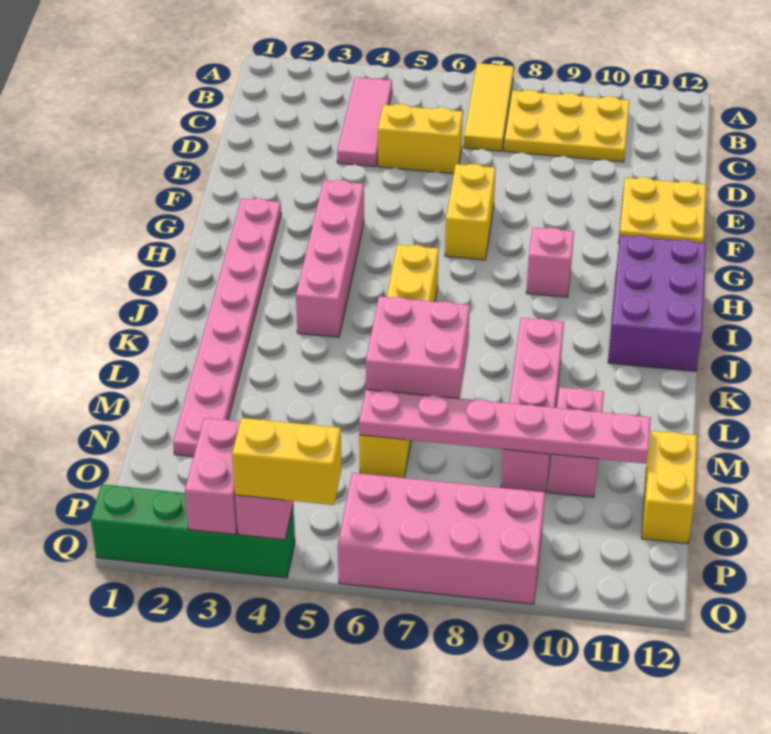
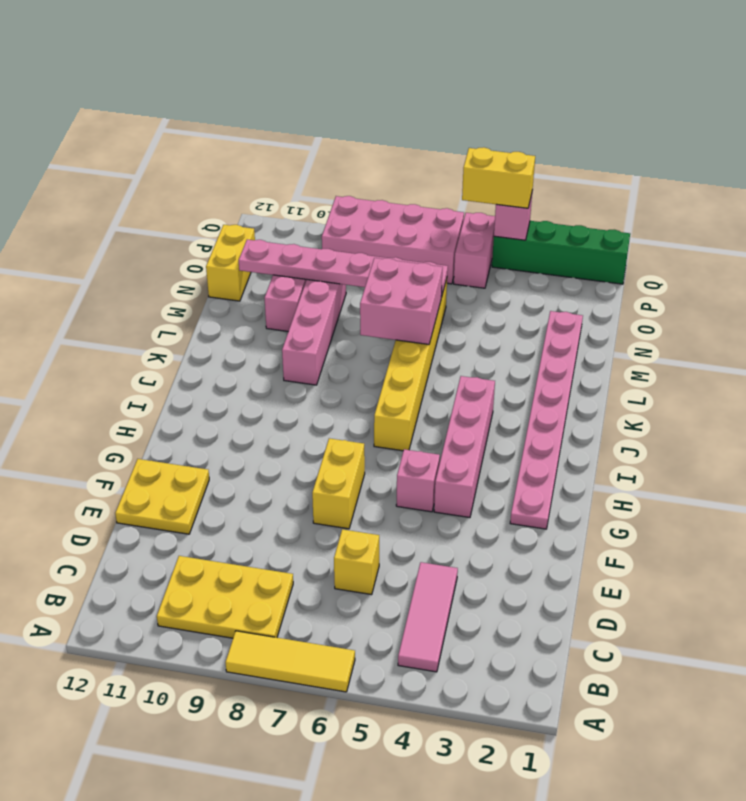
yellow 1x3 tile [464,63,514,151] -> yellow 1x3 tile turned to [225,631,355,692]
yellow 1x2 brick [378,104,463,174] -> yellow 1x1 brick [334,529,379,595]
pink 1x1 brick [526,228,574,297] -> pink 1x1 brick moved to [396,449,440,512]
purple 2x3 brick [608,235,706,371] -> none
pink 1x2 brick [185,418,240,534] -> pink 1x2 brick moved to [454,213,495,288]

